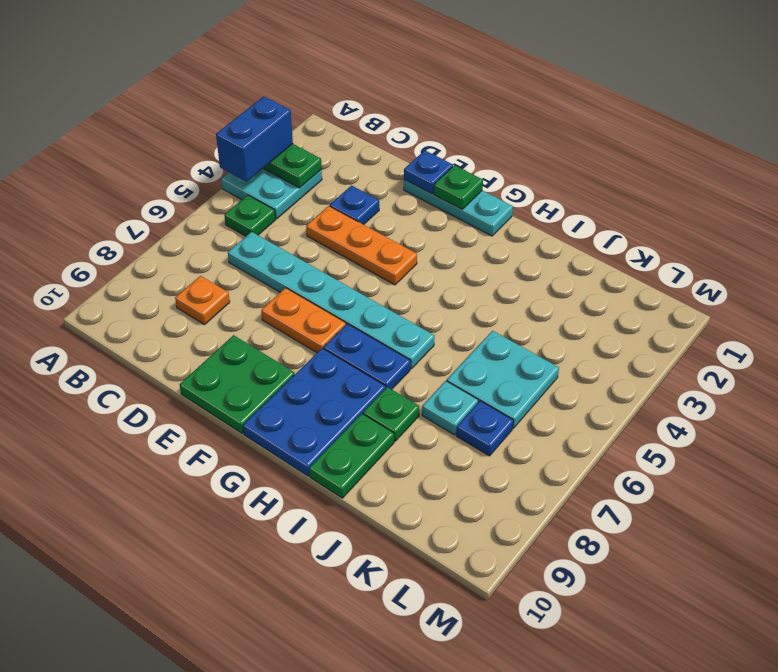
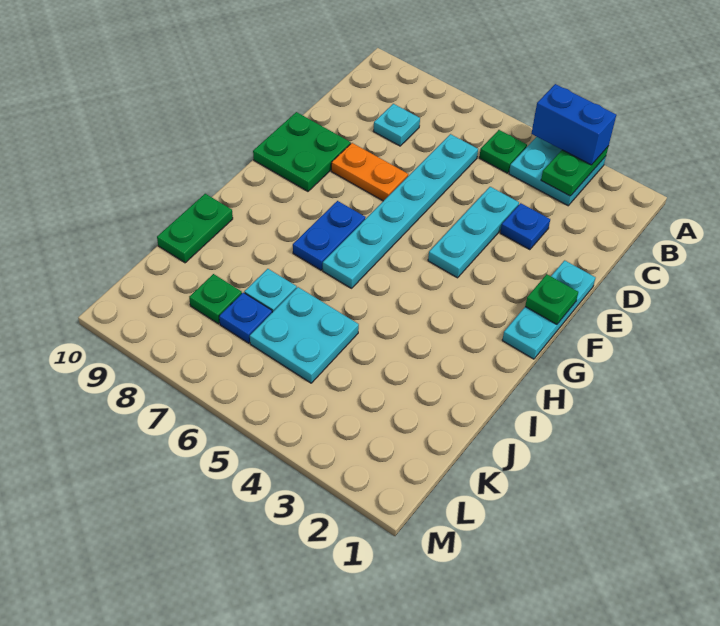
orange 1x1 plate [175,276,230,325] -> cyan 1x1 plate [373,104,420,146]
orange 1x3 plate [306,206,417,285] -> cyan 1x3 plate [428,187,519,278]
blue 1x1 plate [404,150,453,194] -> none
orange 1x2 plate [261,288,346,353] -> orange 1x2 plate turned to [331,143,408,201]
blue 2x3 plate [243,348,386,476] -> none
green 1x1 plate [363,387,419,441] -> green 1x1 plate moved to [189,274,242,324]
green 1x2 plate [309,414,394,498] -> green 1x2 plate turned to [157,194,233,263]

